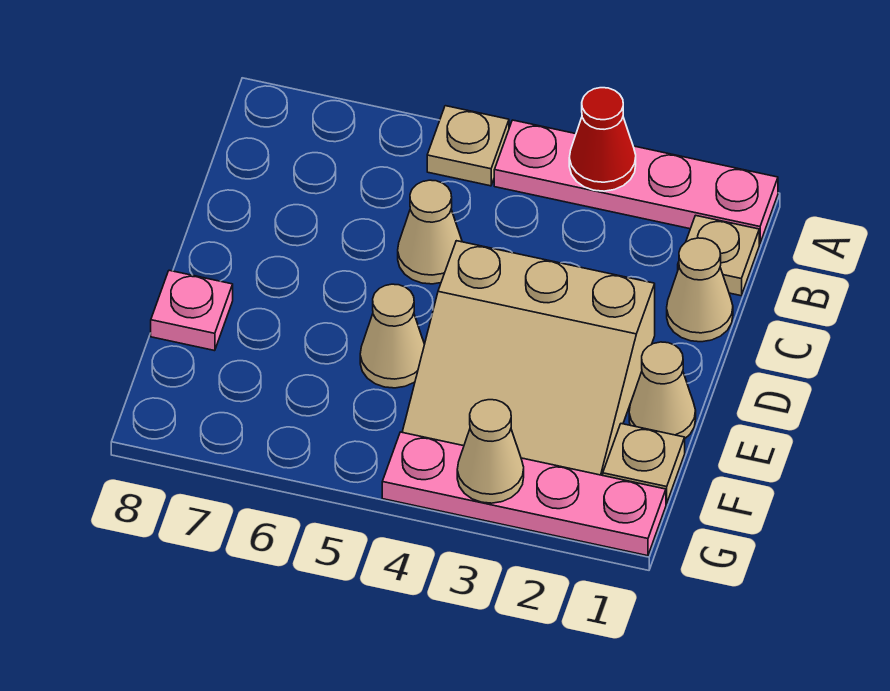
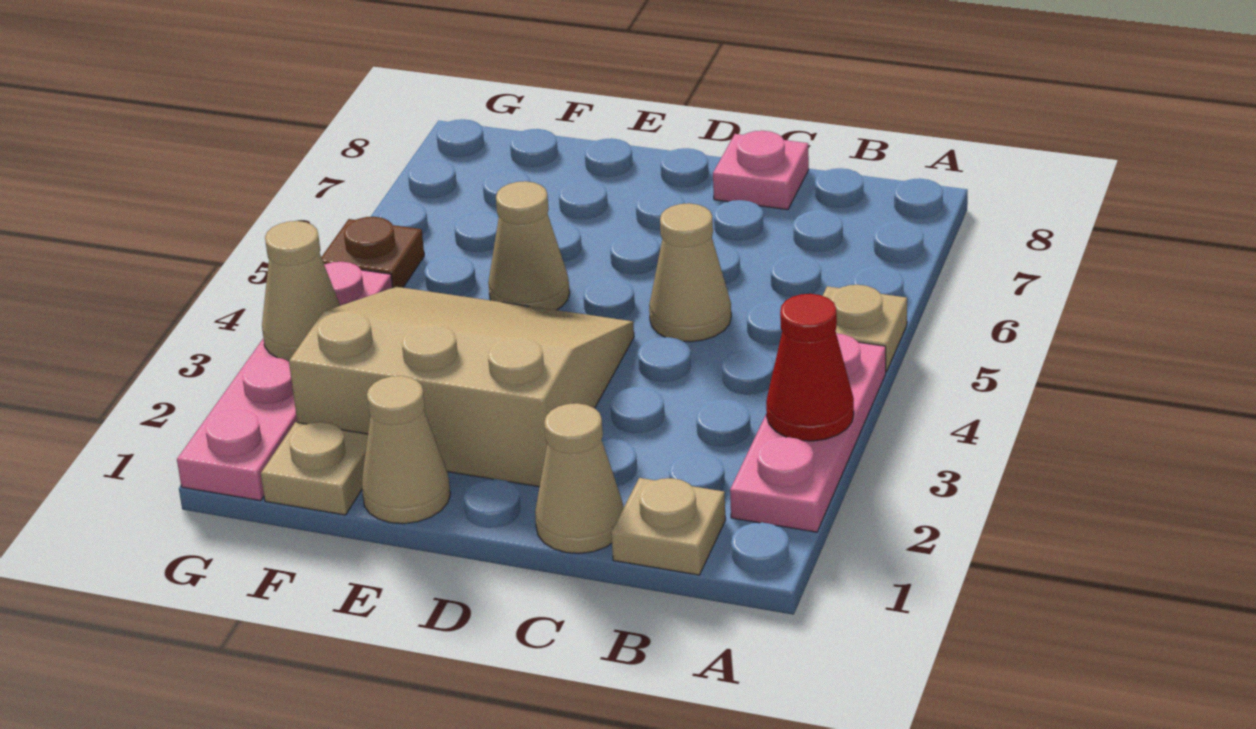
pink 1x4 plate [494,120,778,244] -> pink 1x3 plate [730,333,886,532]
tan 3x3 slope [402,241,655,475] -> tan 3x3 slope turned to [289,287,634,487]
pink 1x1 plate [151,270,233,351] -> pink 1x1 plate moved to [713,131,809,210]
none -> brown 1x1 plate [321,217,424,288]

